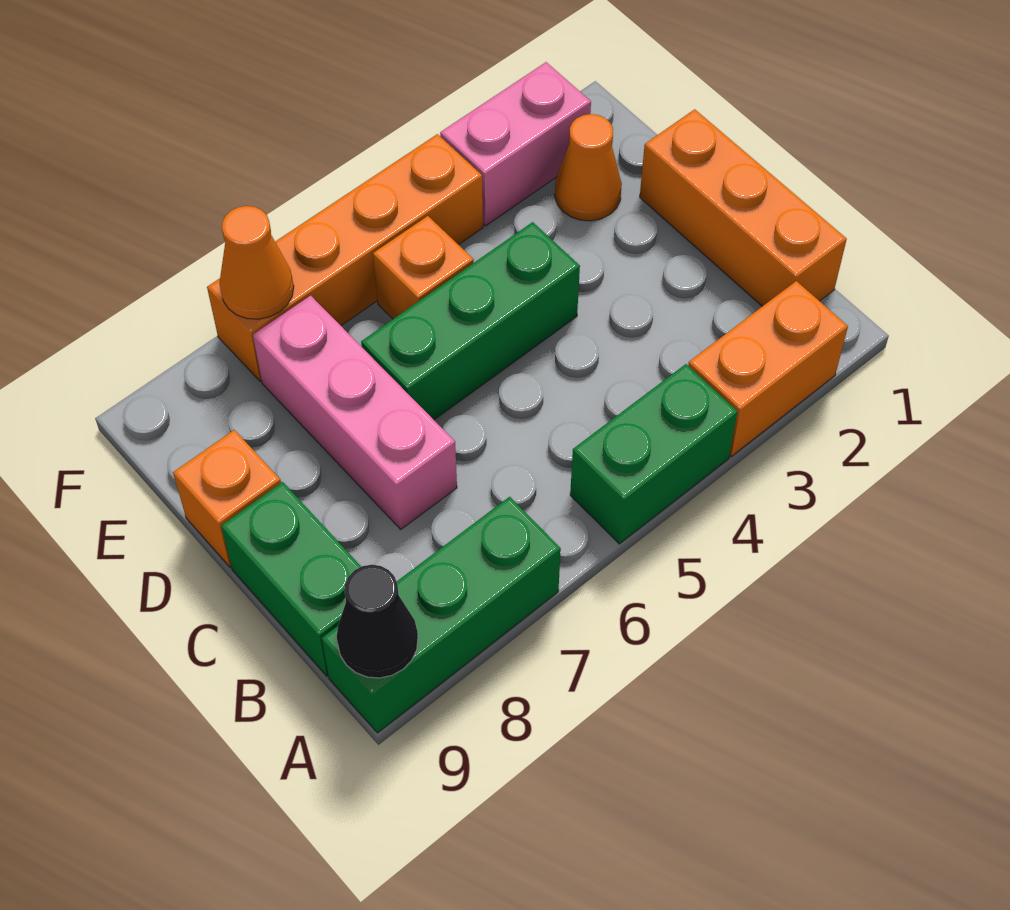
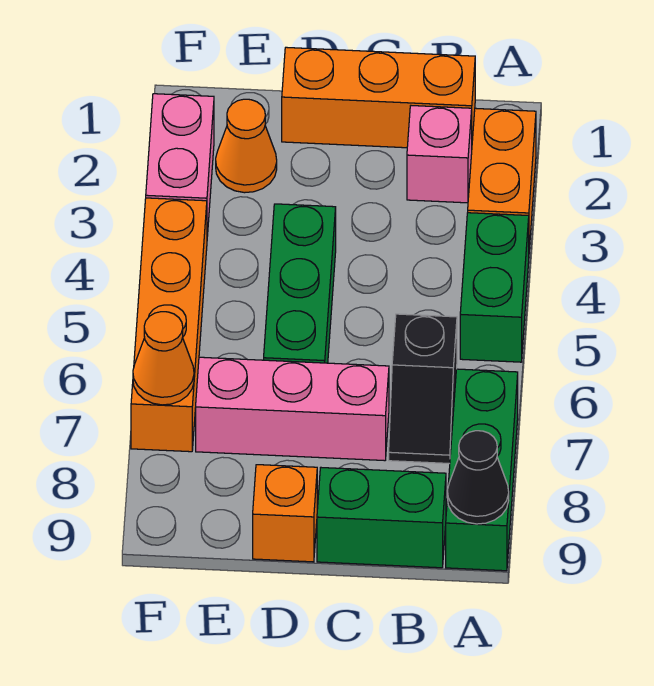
none -> pink 1x1 brick [407,106,472,203]
none -> black 1x2 slope [389,314,457,464]
orange 1x1 brick [373,216,474,319] -> none

